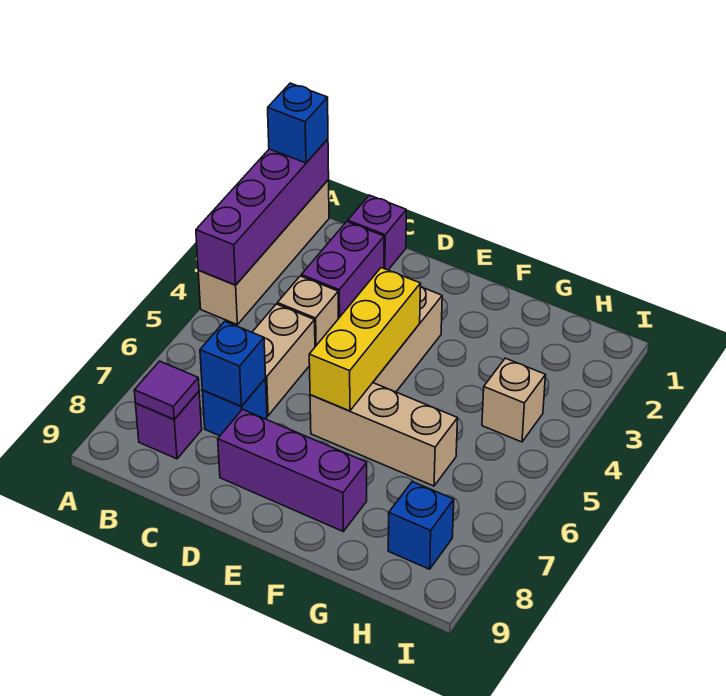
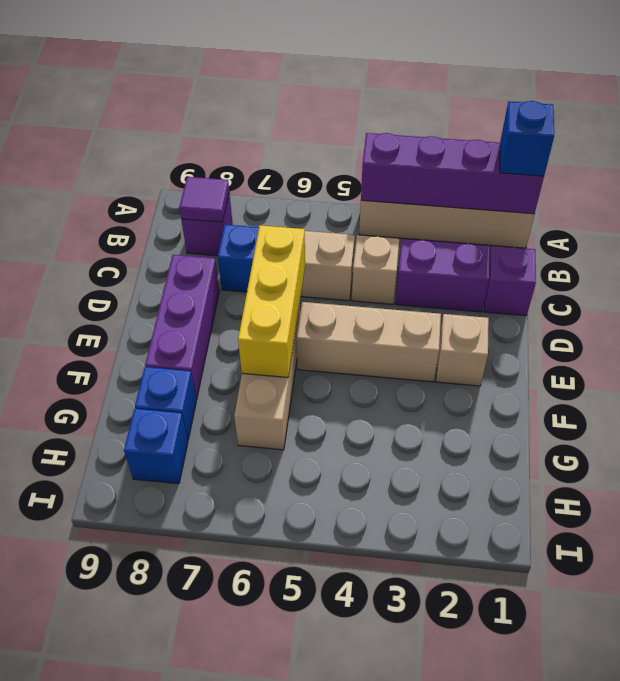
blue 1x1 brick [200,321,266,407] -> blue 1x1 brick moved to [135,367,196,441]
yellow 1x3 brick [309,268,421,411] -> yellow 1x3 brick turned to [238,225,305,378]
tan 1x1 brick [482,358,546,442] -> tan 1x1 brick moved to [436,314,489,386]

